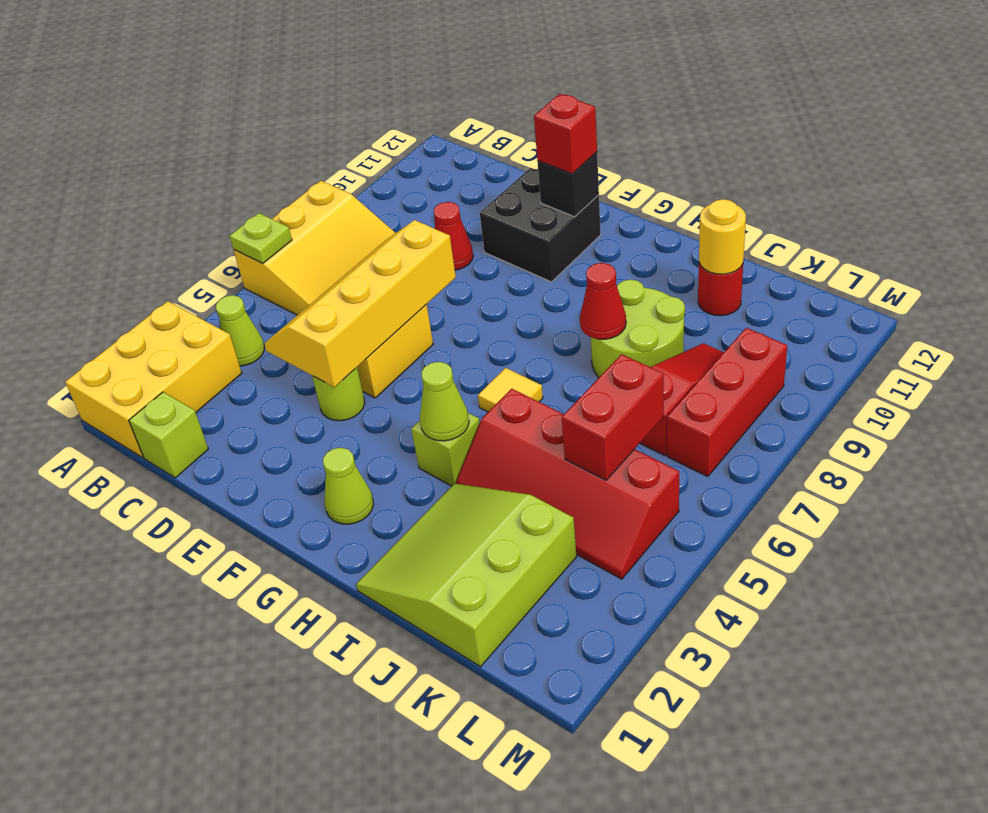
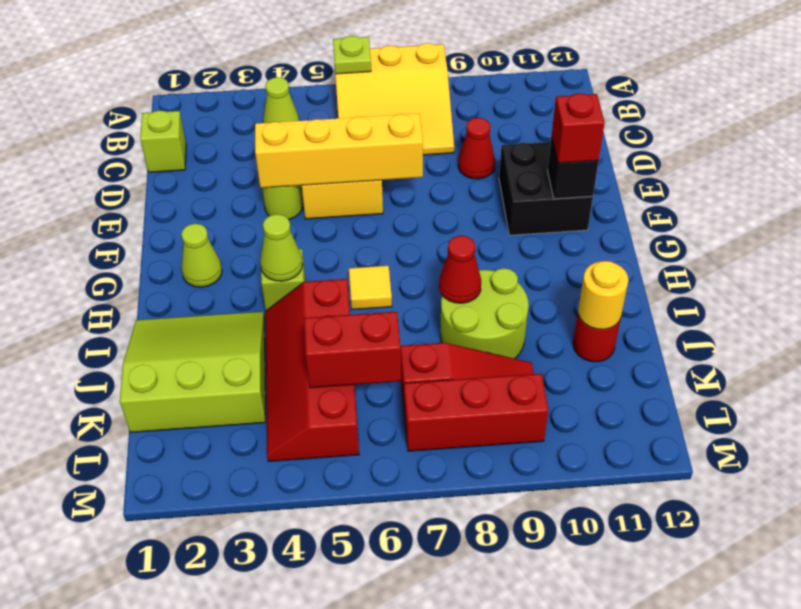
yellow 2x3 brick [65,301,242,458] -> none

